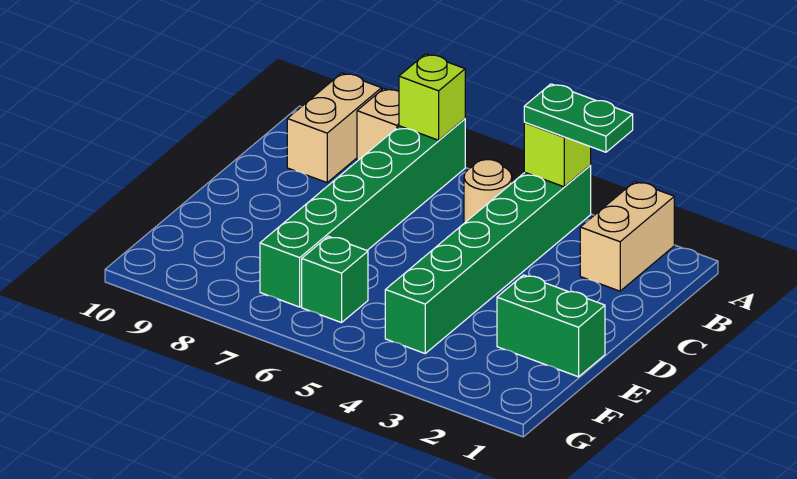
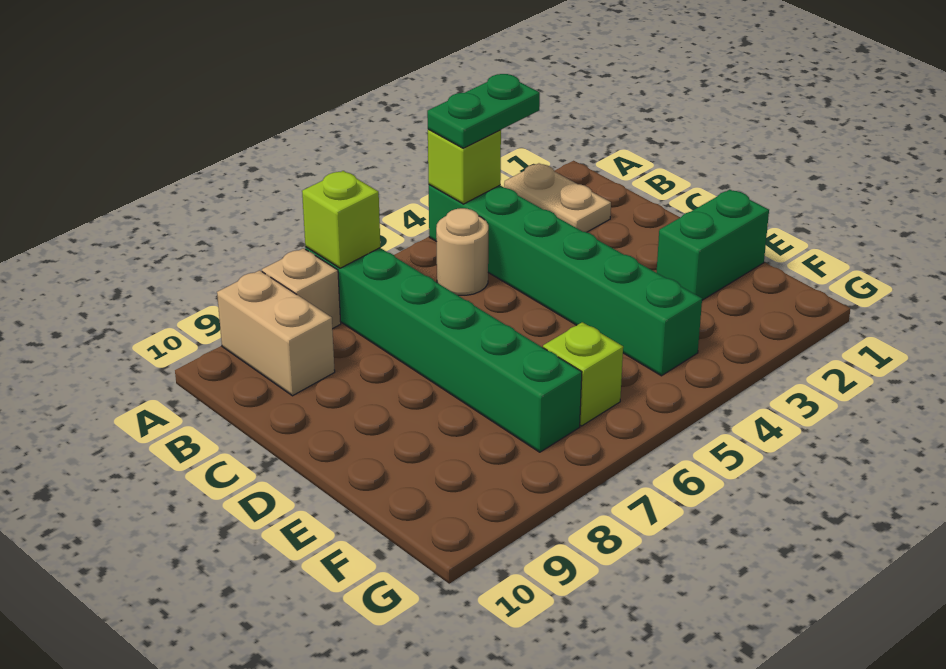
tan 1x2 brick [580,182,674,291] -> tan 1x2 plate [504,163,611,232]
green 1x1 brick [302,236,368,323] -> lime 1x1 brick [543,322,623,426]

